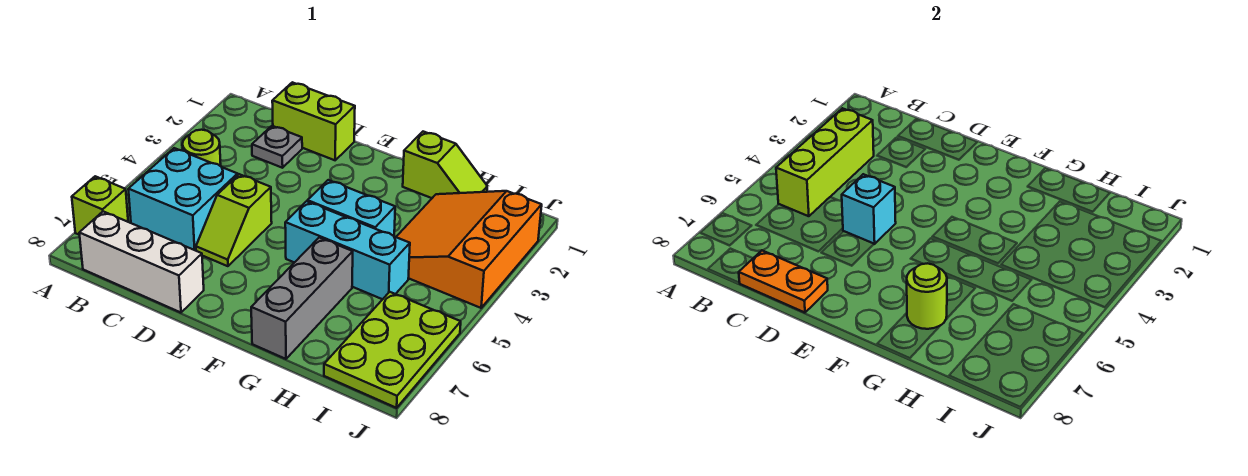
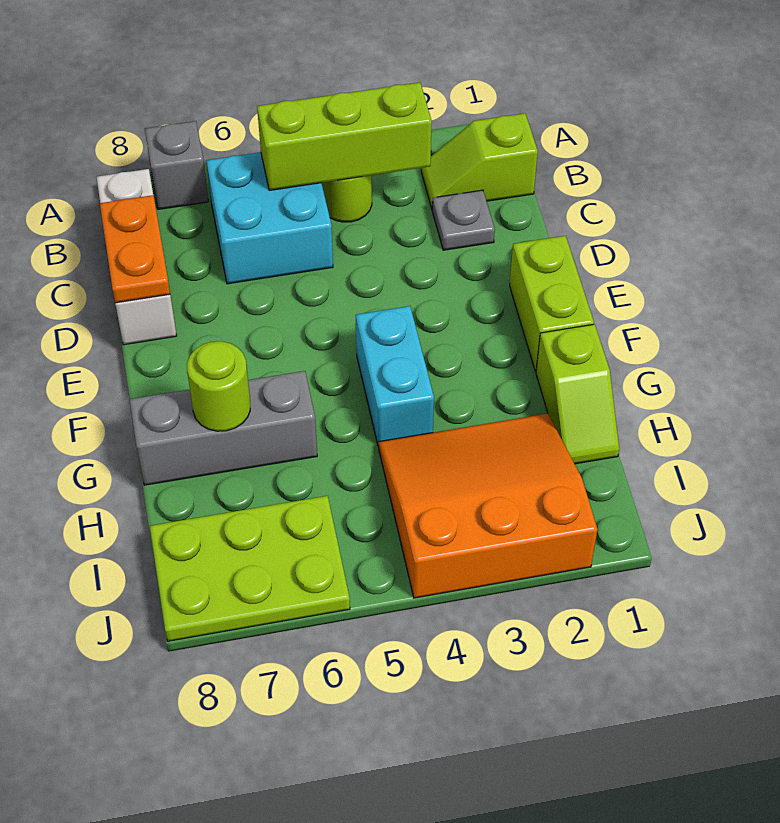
lime 1x1 brick [72,176,128,235] -> grey 1x1 brick [145,121,208,209]
lime 1x2 brick [272,82,355,160] -> lime 1x2 brick moved to [510,236,594,372]
lime 1x2 slope [196,174,272,266] -> lime 1x2 slope moved to [421,113,538,209]
cyan 1x1 brick [842,174,896,244] -> none
cyan 1x3 brick [285,201,410,299] -> none

